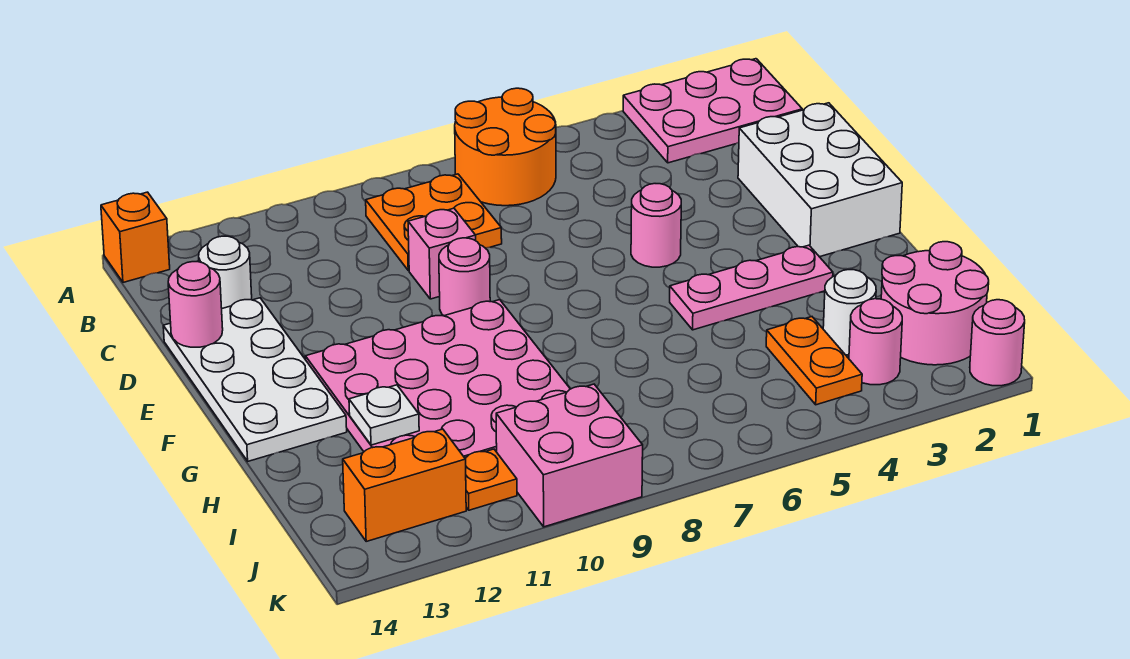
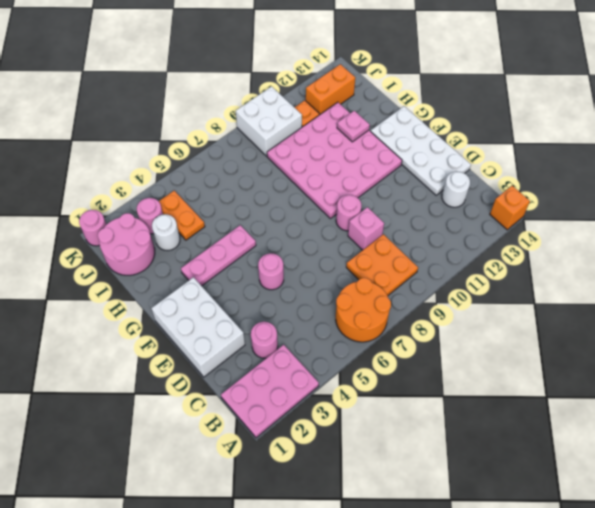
pink 1x1 round brick [168,262,223,347] -> pink 1x1 round brick moved to [251,322,278,358]
white 1x1 plate [349,385,419,445] -> pink 1x1 plate [337,111,370,142]
pink 2x2 brick [496,384,643,527] -> white 2x2 brick [236,87,302,156]

